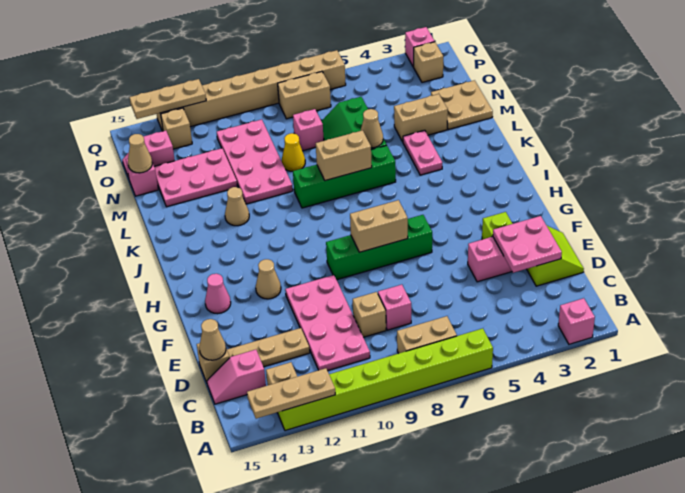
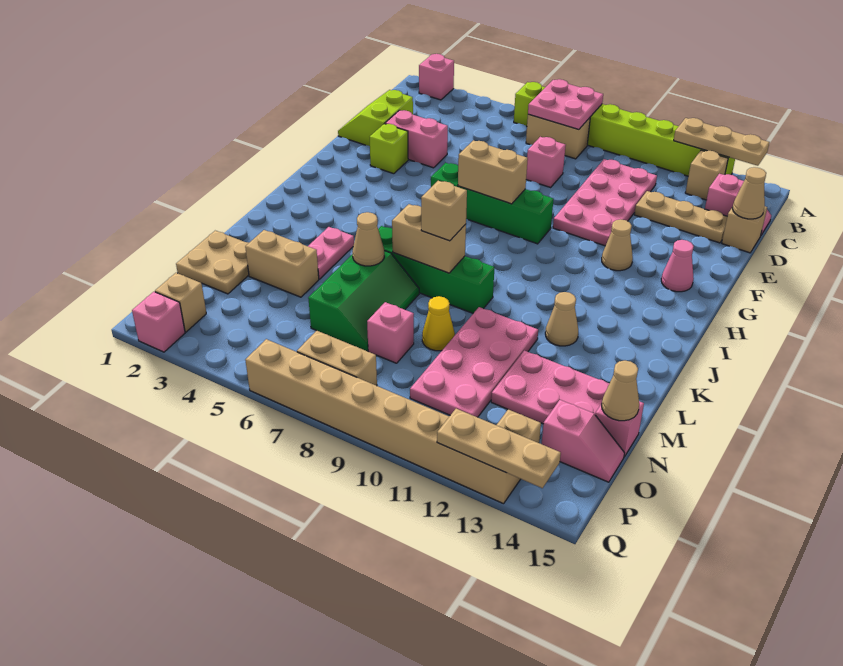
pink 2x2 plate [493,216,562,273] -> pink 2x2 plate moved to [528,79,603,130]
tan 1x1 brick [353,292,386,337] -> tan 1x1 brick moved to [421,181,467,241]

